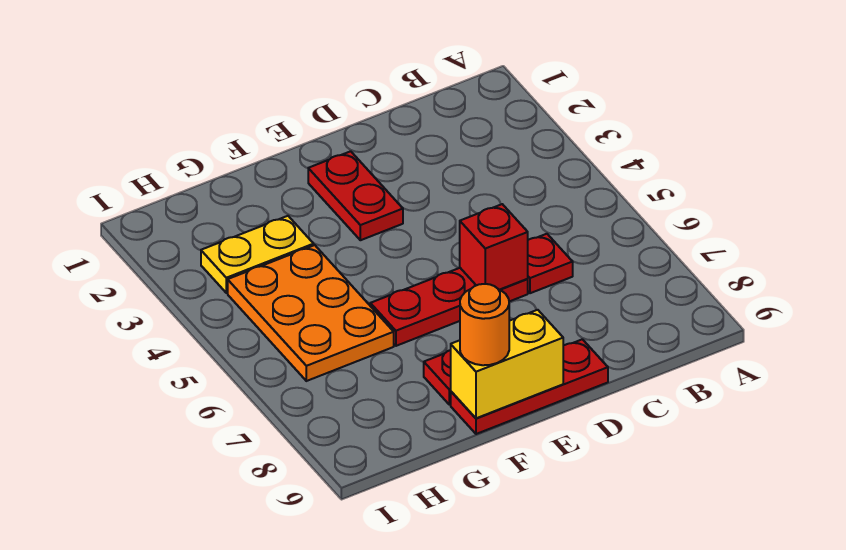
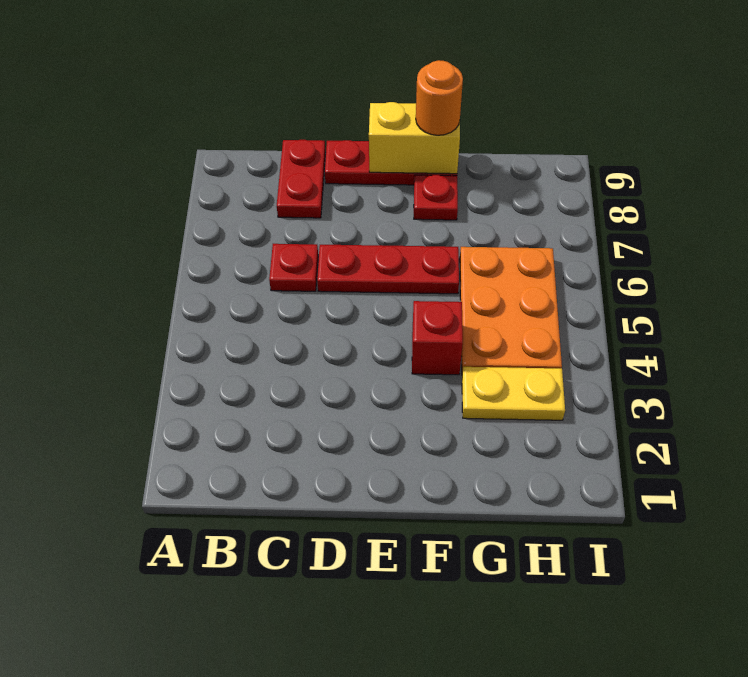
red 1x1 brick [460,204,528,290] -> red 1x1 brick moved to [412,301,463,375]
red 1x2 plate [308,151,403,240] -> red 1x2 plate moved to [277,140,326,218]

